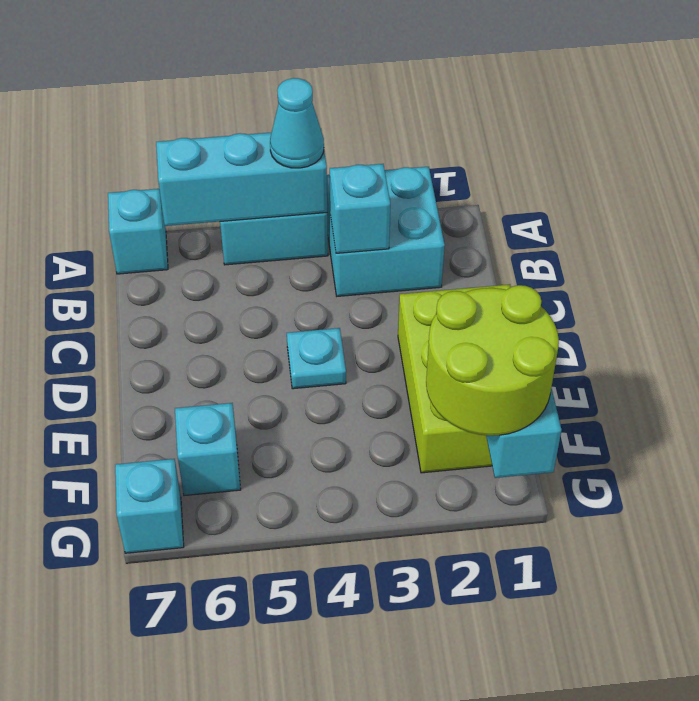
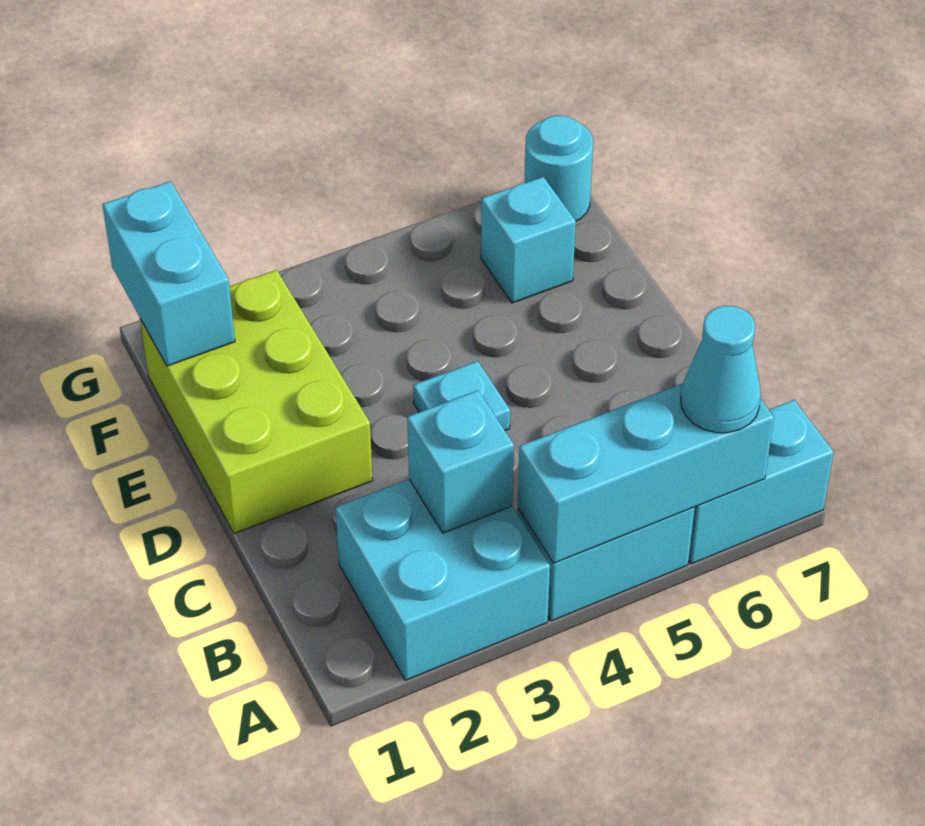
cyan 1x1 cone [270,78,324,168] -> cyan 1x1 cone moved to [681,306,761,433]
cyan 1x1 brick [108,189,168,274] -> cyan 1x2 brick [689,400,834,564]
lime 2x2 round brick [426,285,559,436] -> none
cyan 1x1 brick [115,459,184,553] -> cyan 1x1 round brick [524,115,593,221]

